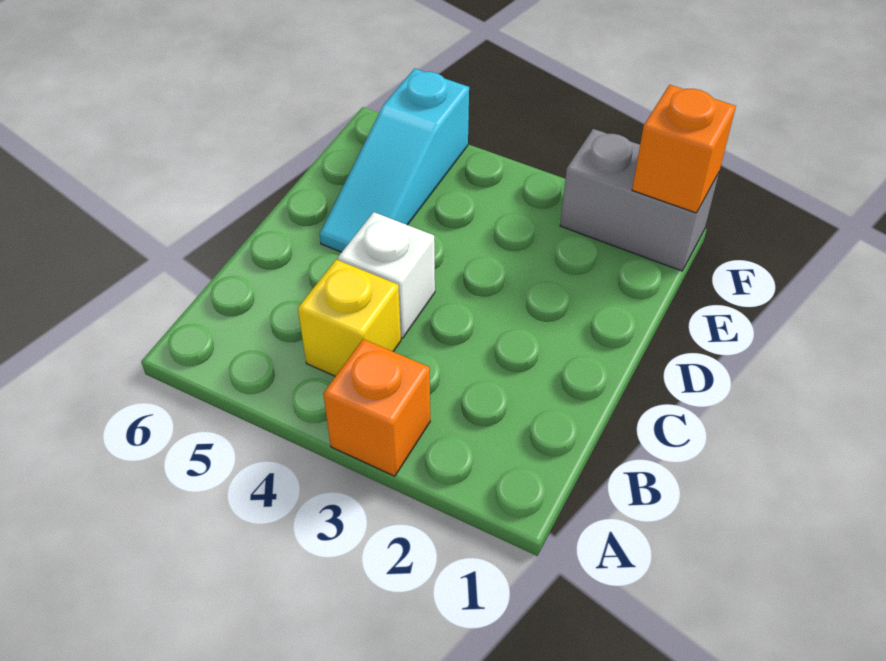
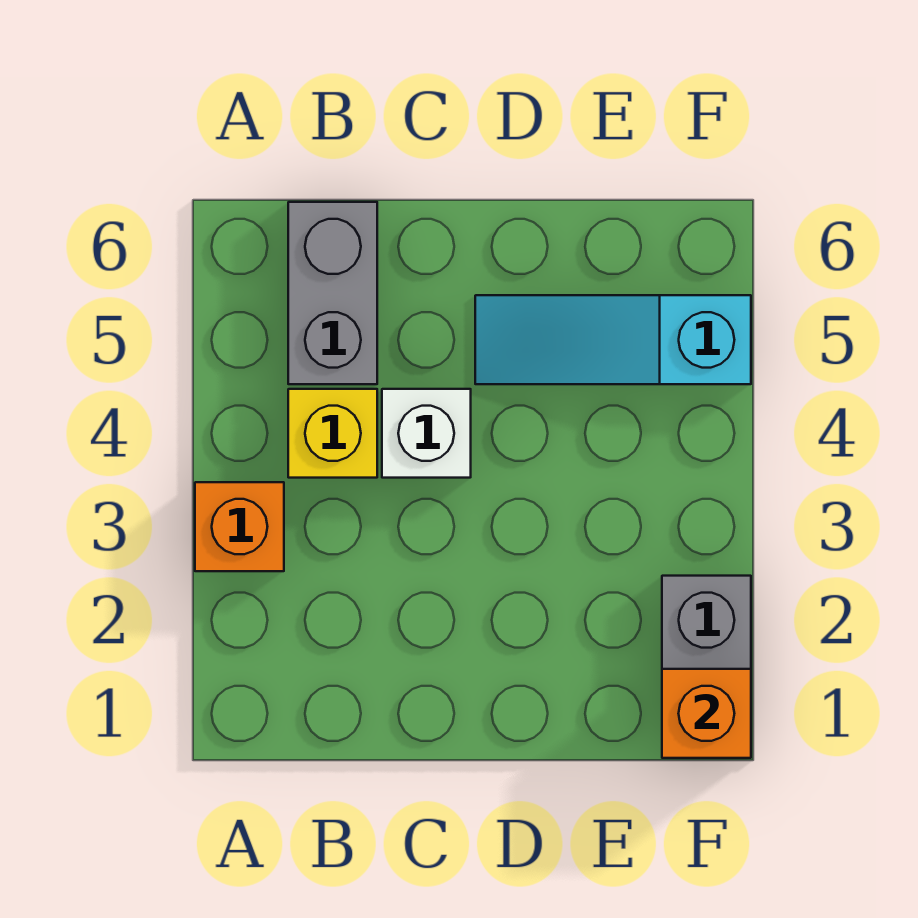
none -> grey 1x2 brick [288,202,377,384]

